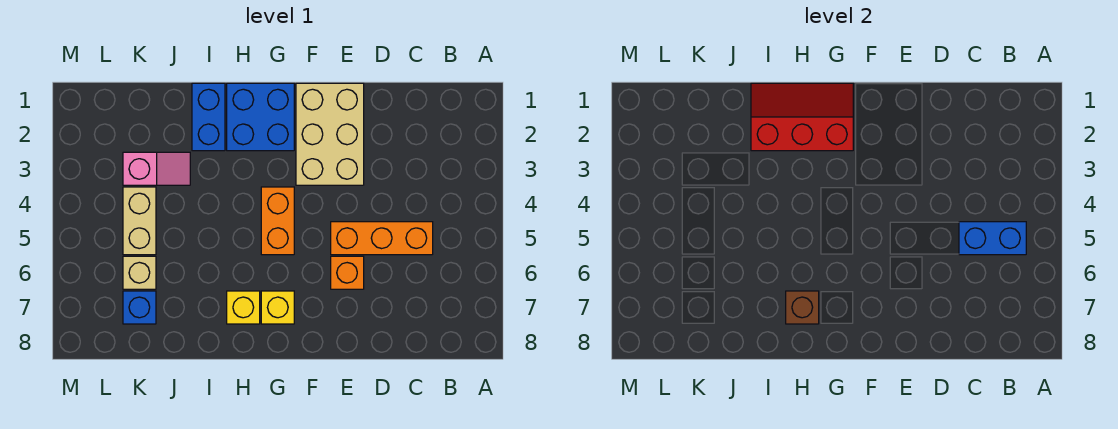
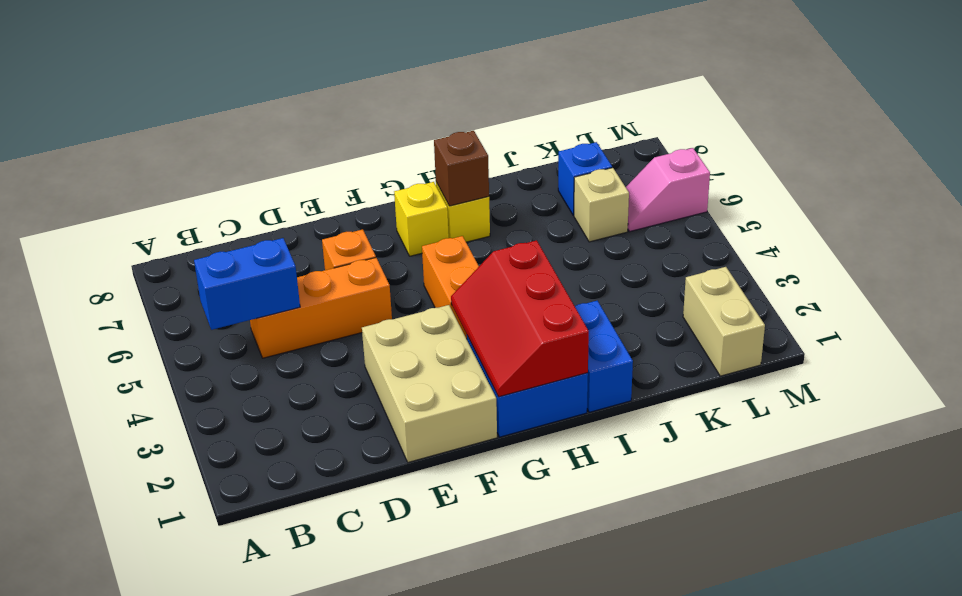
red 2x3 slope [751,83,853,151] -> red 2x3 slope turned to [451,240,589,397]
pink 1x2 slope [123,152,190,185] -> pink 1x2 slope moved to [626,148,710,231]
tan 1x2 brick [123,187,156,255] -> tan 1x2 brick moved to [683,267,765,376]

